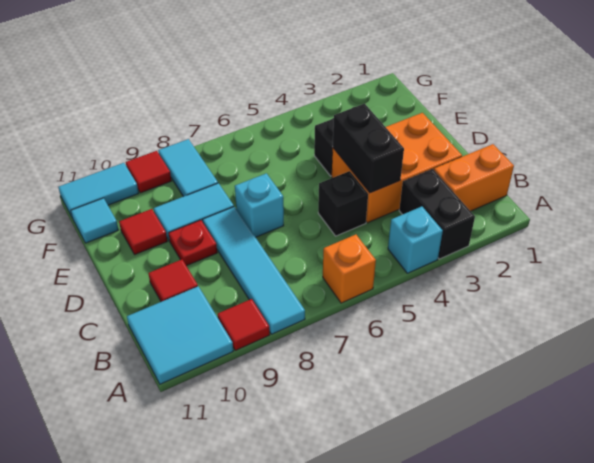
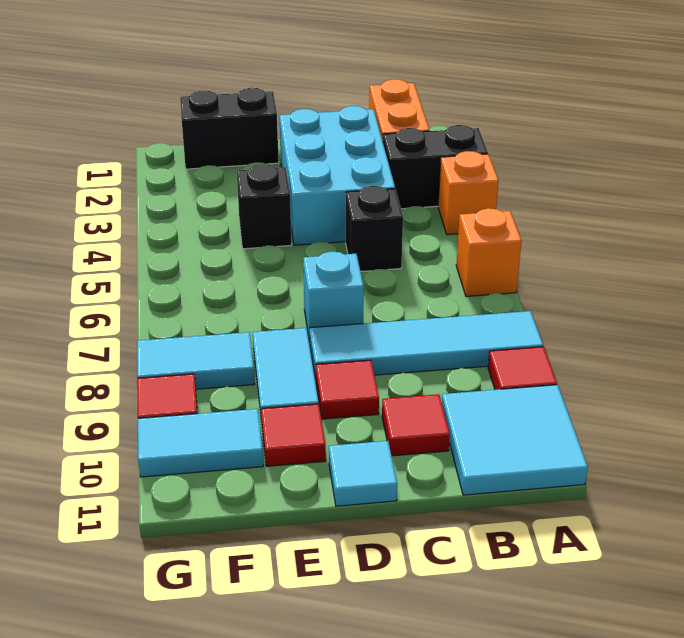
cyan 1x1 brick [388,207,443,273] -> orange 1x1 brick [438,151,499,235]
orange 2x3 brick [332,113,462,223] -> cyan 2x3 brick [280,106,395,245]
black 1x2 brick [333,104,404,193] -> black 1x2 brick moved to [180,88,279,169]
red 1x1 plate [169,220,217,266] -> red 1x1 tile [316,360,379,419]
cyan 1x1 tile [71,198,119,243] -> cyan 1x1 tile moved to [329,441,397,506]
cyan 1x2 tile [58,163,139,217] -> cyan 1x2 tile turned to [138,409,263,477]

